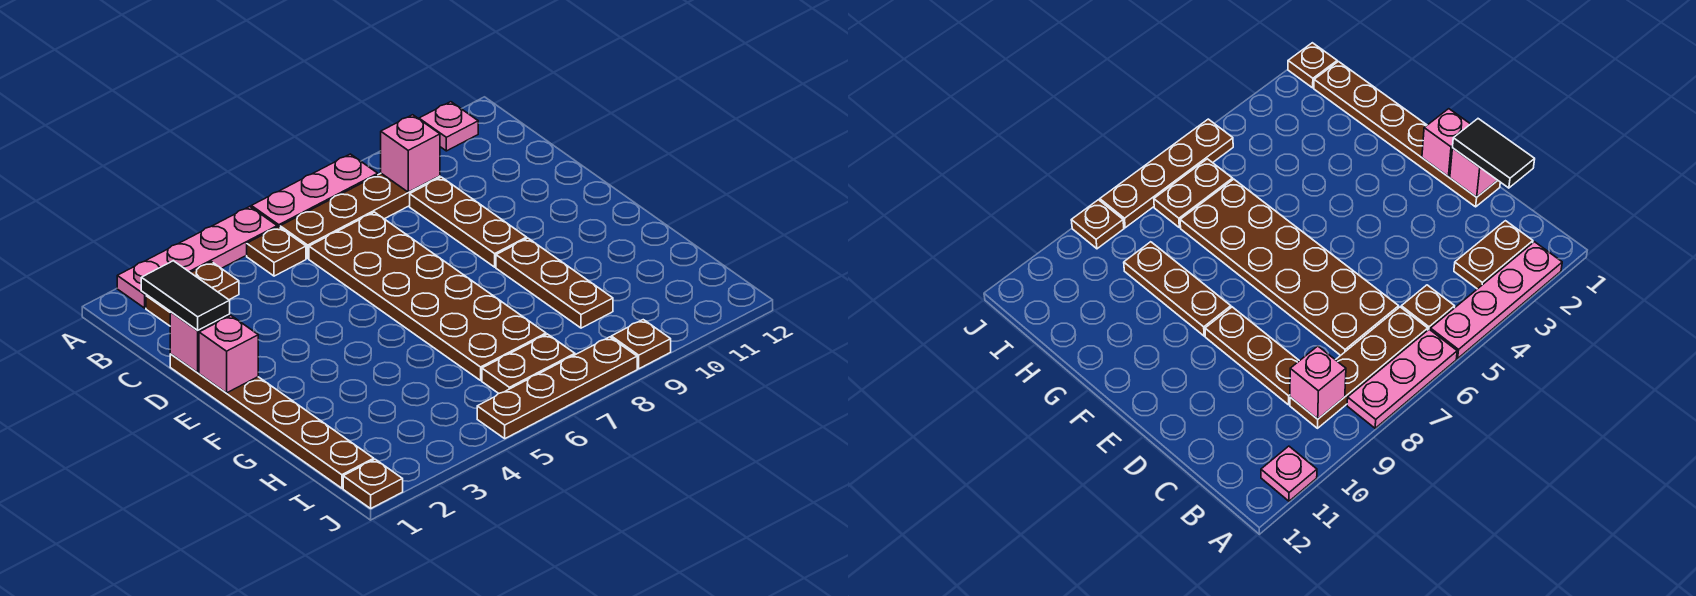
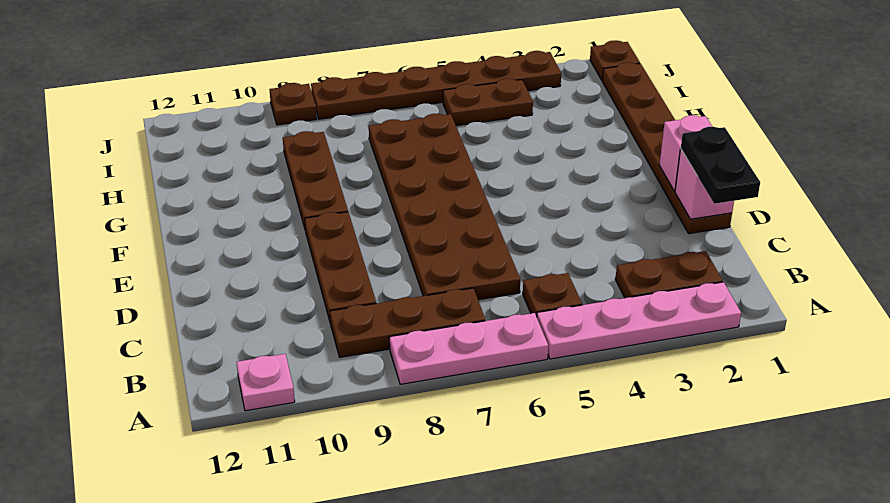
brown 1x4 plate [280,174,440,258] -> brown 1x3 plate [330,288,485,357]
pink 1x1 brick [381,115,440,192] -> none
black 1x2 tile [141,261,230,330] -> black 1x2 plate [681,127,760,204]
brown 1x2 plate [482,334,575,393] -> brown 1x2 plate moved to [443,79,533,126]
brown 1x4 plate [477,337,637,438] -> brown 1x6 plate [311,51,561,119]

